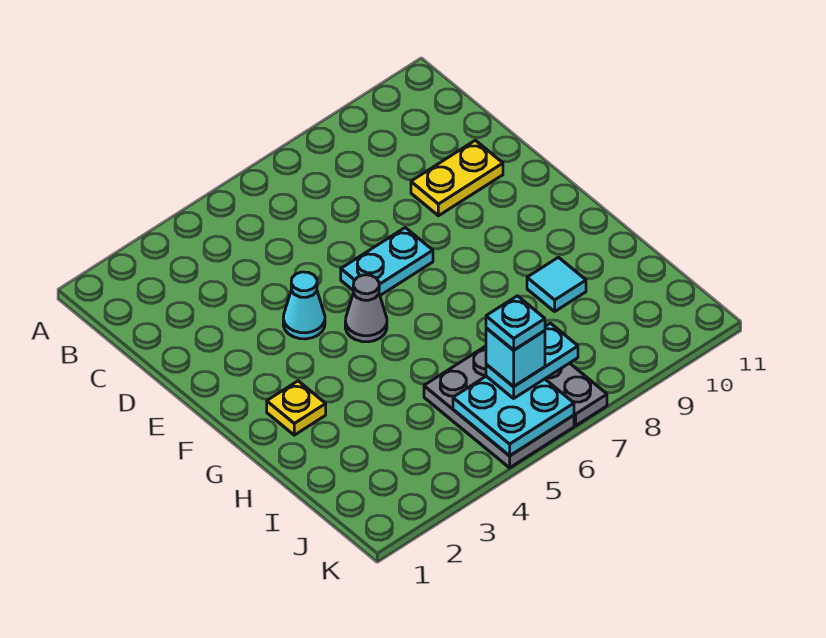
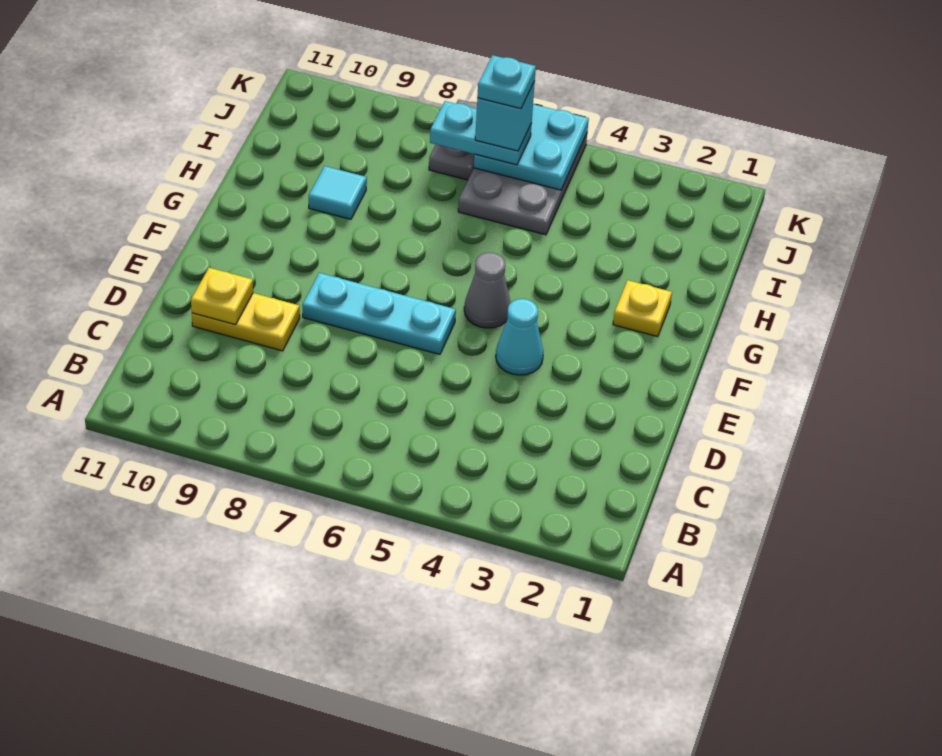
none -> yellow 1x1 plate [191,268,253,325]
cyan 1x2 plate [341,228,433,295] -> cyan 1x3 plate [302,273,456,354]

